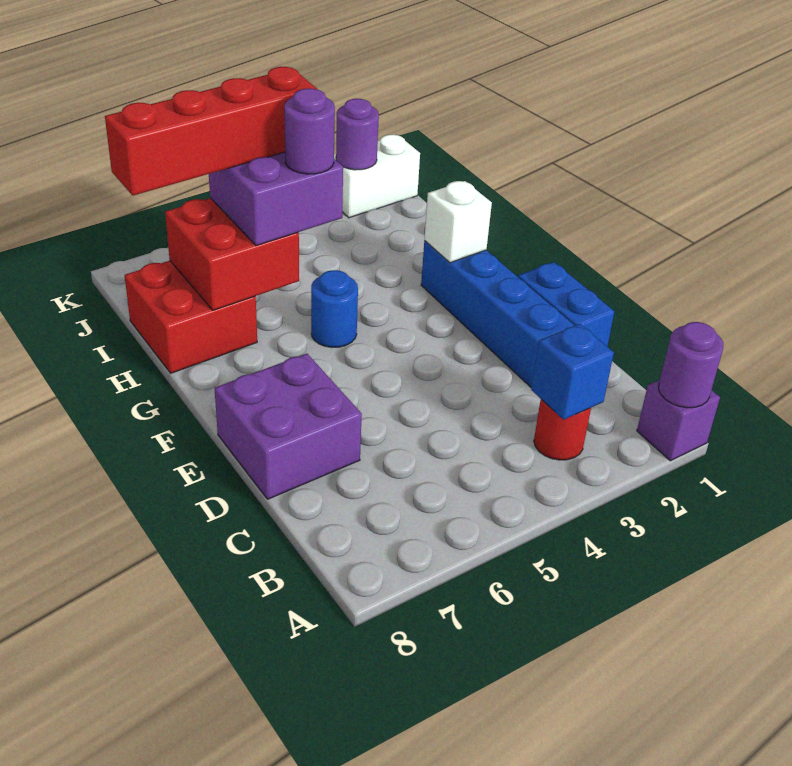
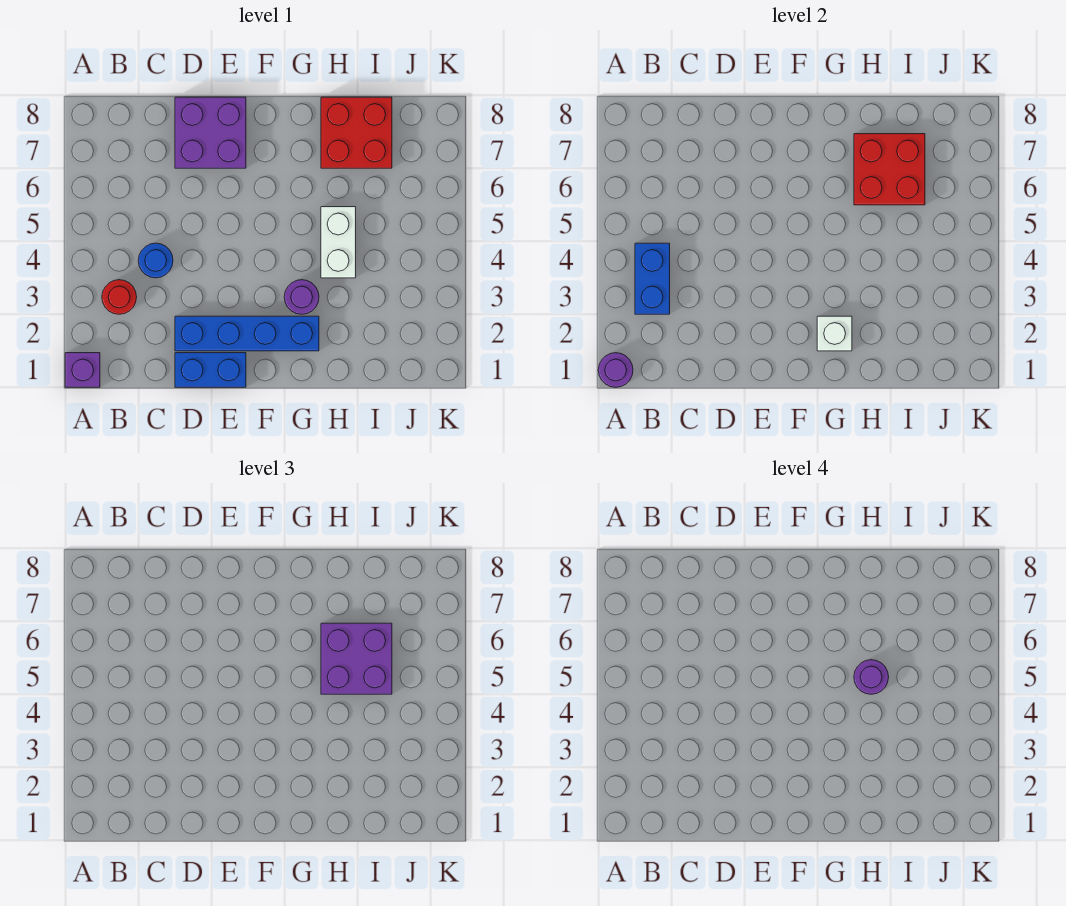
blue 1x1 brick [531,324,614,420] -> blue 1x2 brick [635,243,670,314]
blue 1x1 round brick [311,270,358,347] -> blue 1x1 round brick moved to [138,243,173,278]
red 1x4 brick [105,67,317,196] -> none
white 1x2 brick [334,135,420,218] -> white 1x2 brick moved to [321,207,356,278]
purple 1x1 round brick [336,99,379,170] -> purple 1x1 round brick moved to [284,280,319,314]

